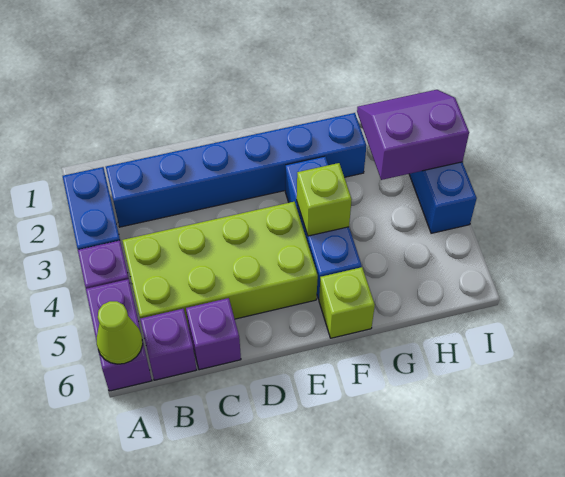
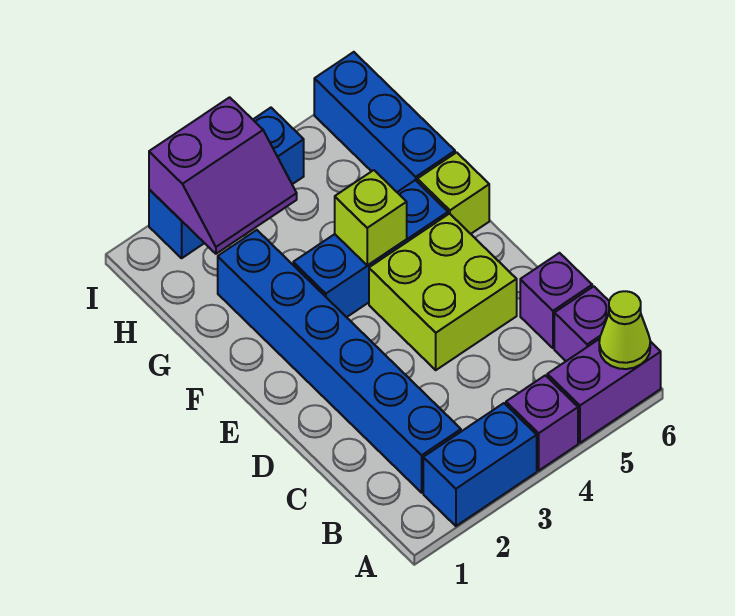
lime 2x4 brick [122,202,318,328] -> lime 2x2 brick [369,214,517,370]
none -> blue 1x3 brick [314,52,455,192]
purple 2x2 slope [357,90,469,180] -> purple 2x2 slope turned to [149,97,297,254]

